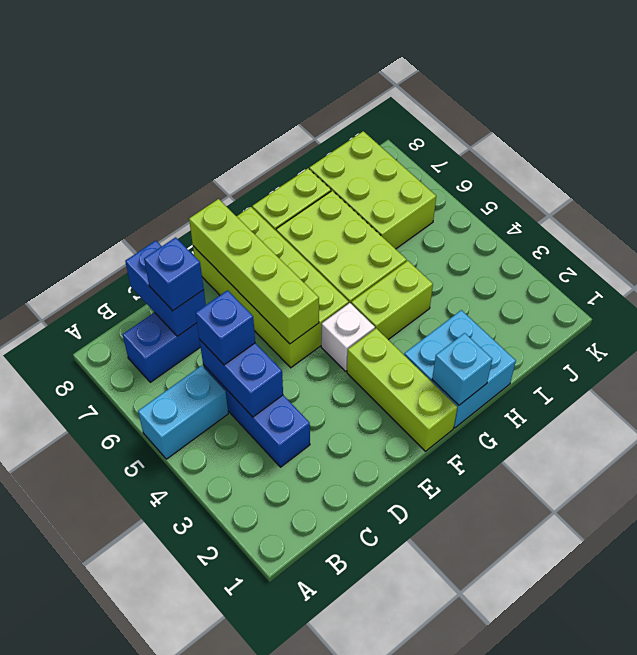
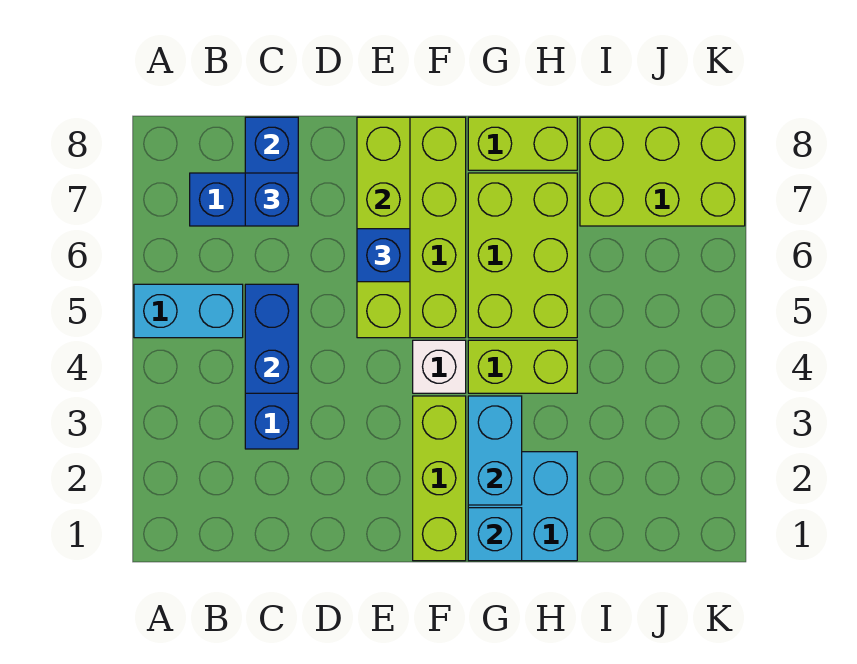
blue 1x1 brick [196,290,255,365] -> blue 1x1 brick moved to [357,229,410,282]
none -> cyan 1x2 brick [468,396,522,505]
lime 2x3 brick [309,131,436,249] -> lime 2x3 brick turned to [580,117,745,226]

